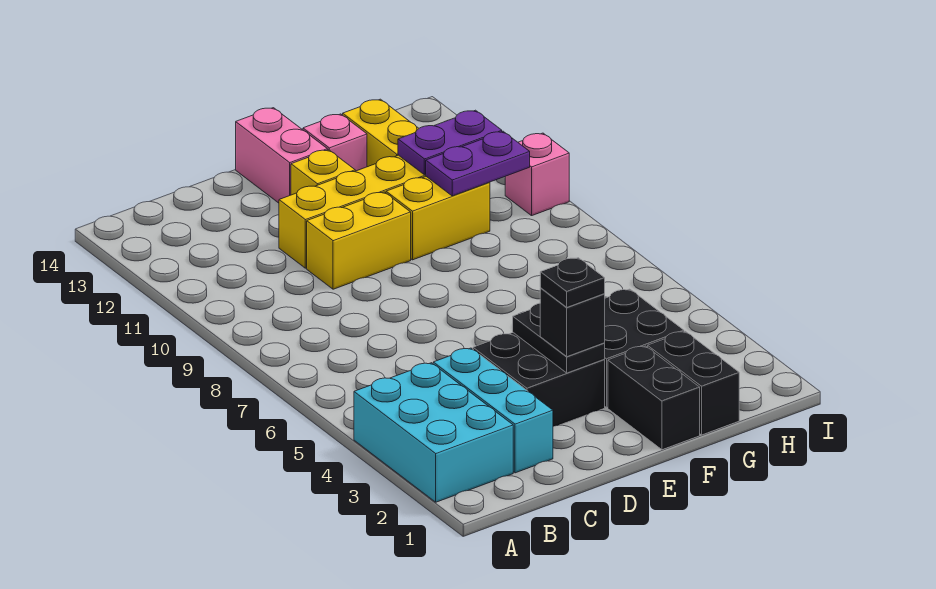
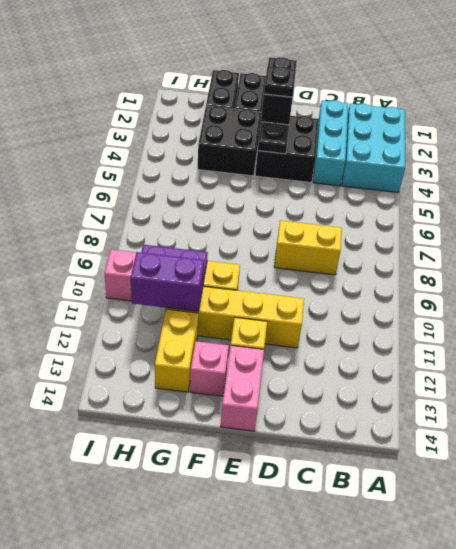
yellow 1x2 brick [307,192,411,289] -> yellow 1x2 brick moved to [274,221,342,275]
black 1x1 brick [540,288,605,357] -> black 1x2 brick [261,57,297,125]
purple 1x2 plate [398,110,502,175] -> purple 1x2 brick [131,252,204,311]

